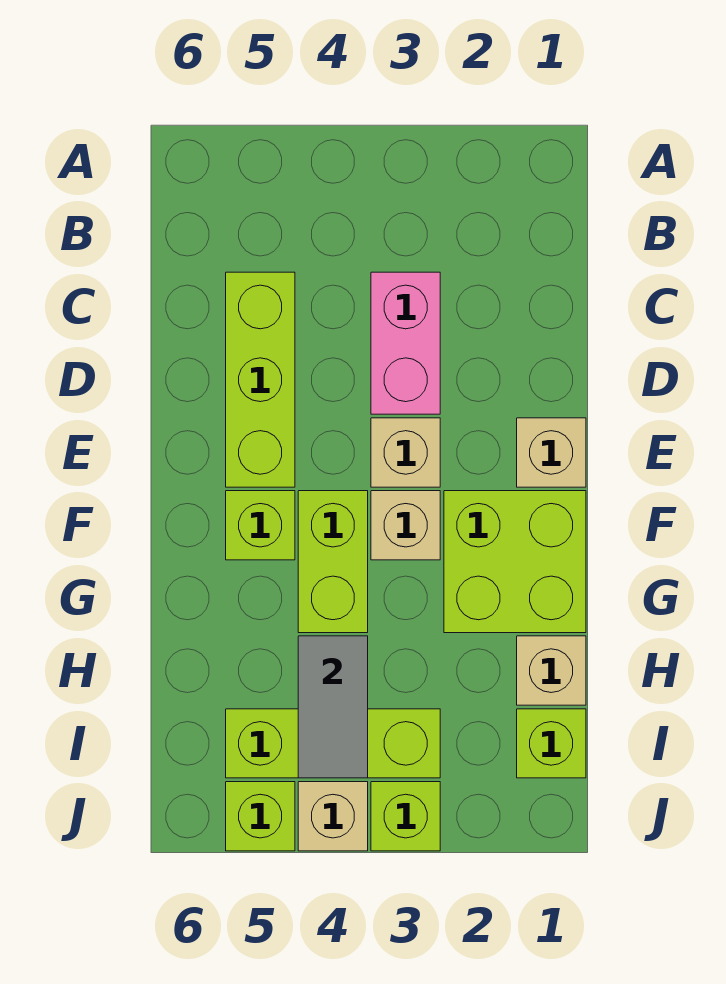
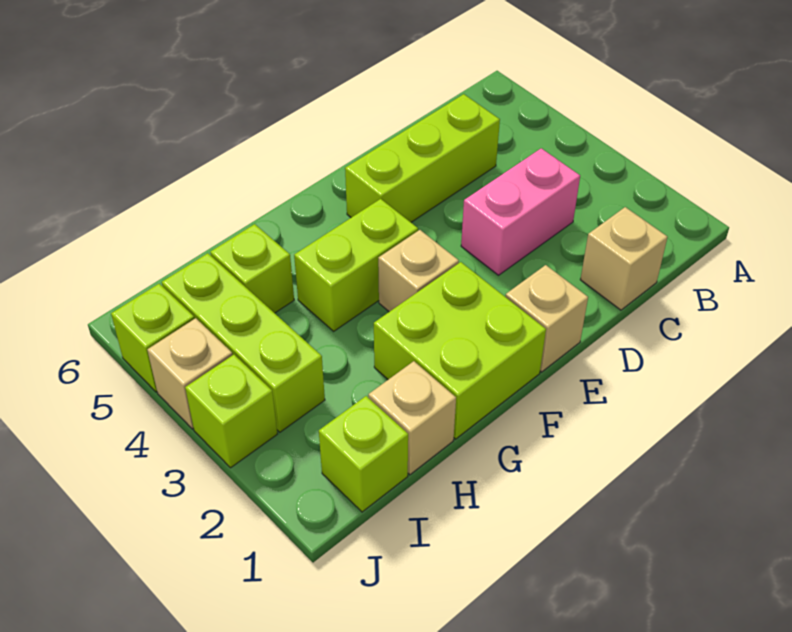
tan 1x1 brick [371,418,440,487] -> tan 1x1 brick moved to [580,207,667,310]
lime 1x1 brick [226,491,295,560] -> lime 1x1 brick moved to [210,224,294,313]
grey 1x2 tile [298,636,368,778] -> none

